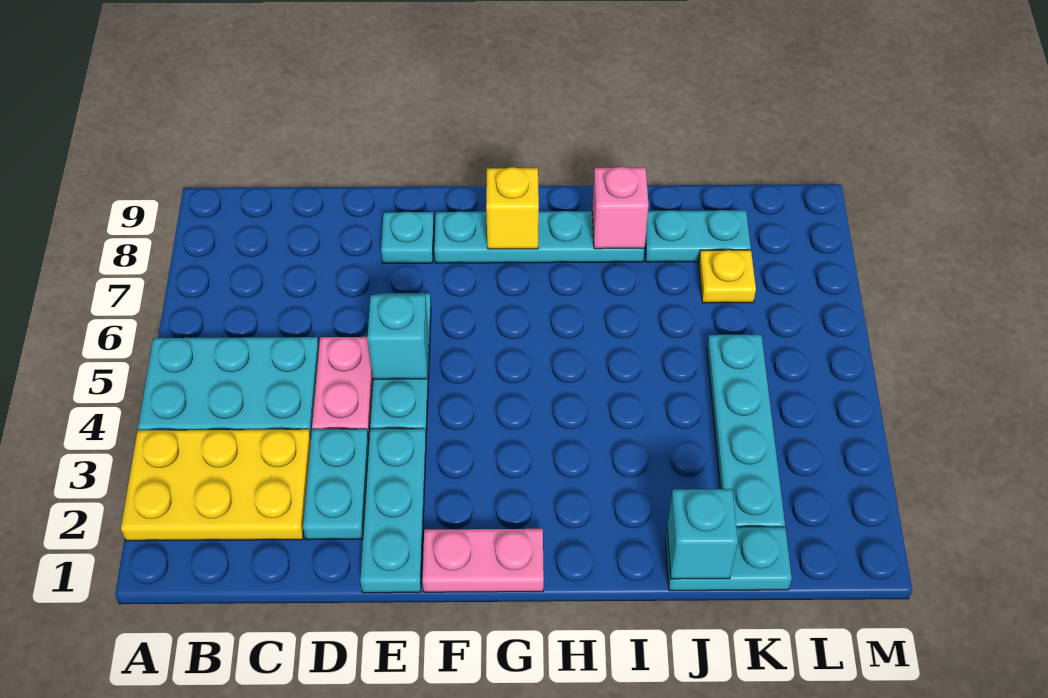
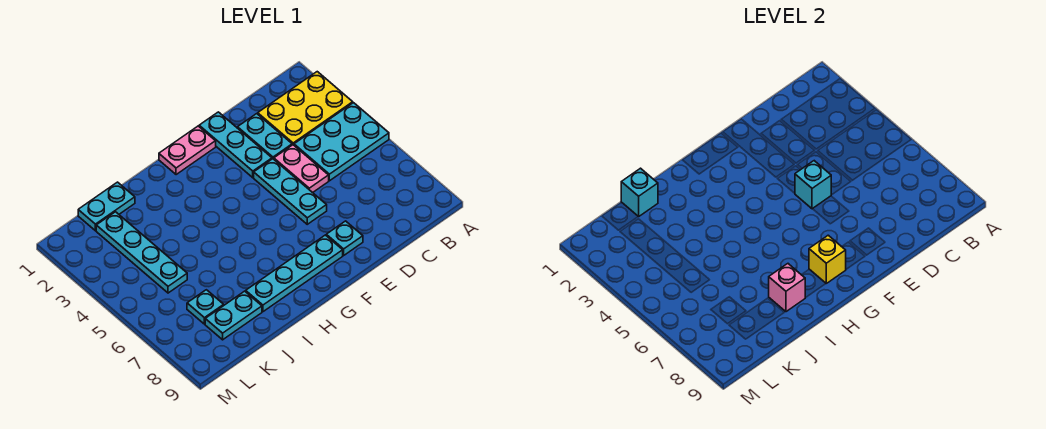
yellow 1x1 plate [699,250,756,303] -> cyan 1x1 plate [187,290,224,324]

